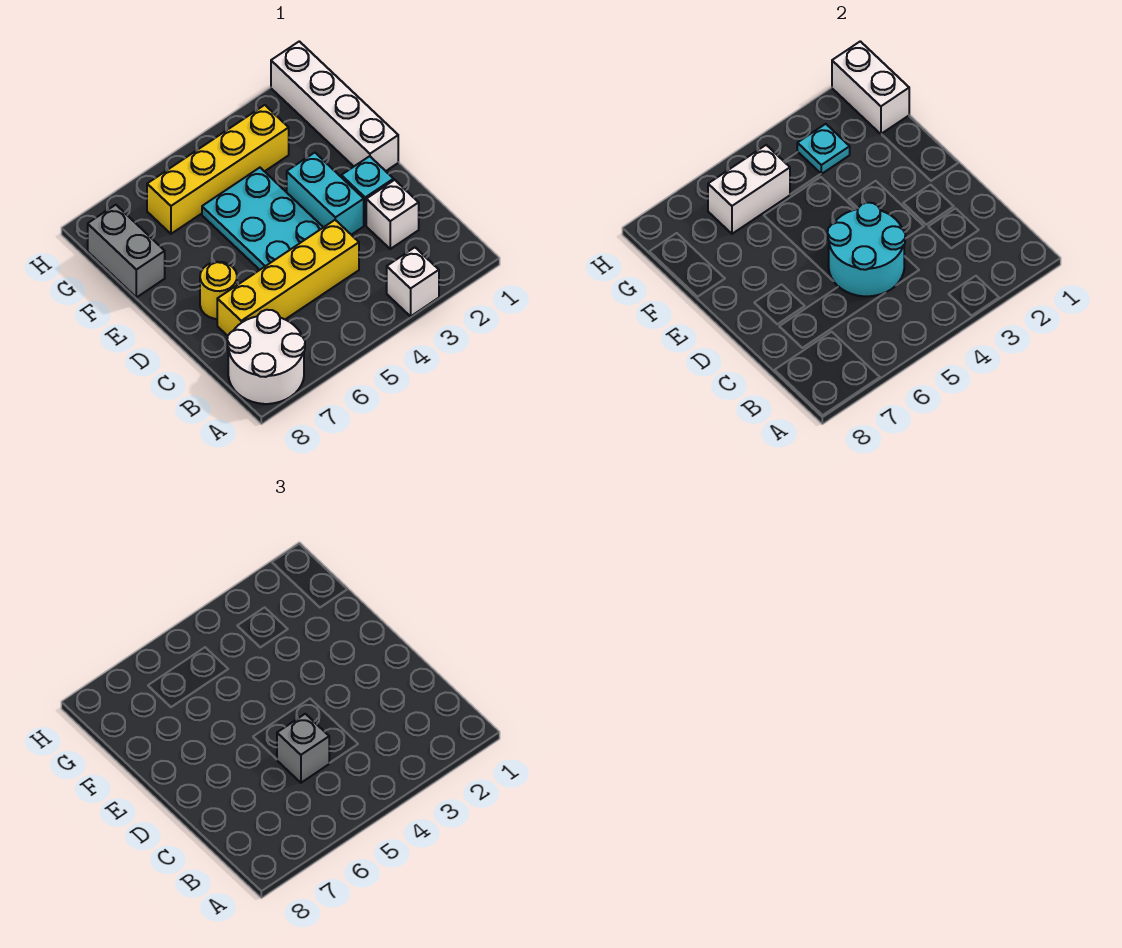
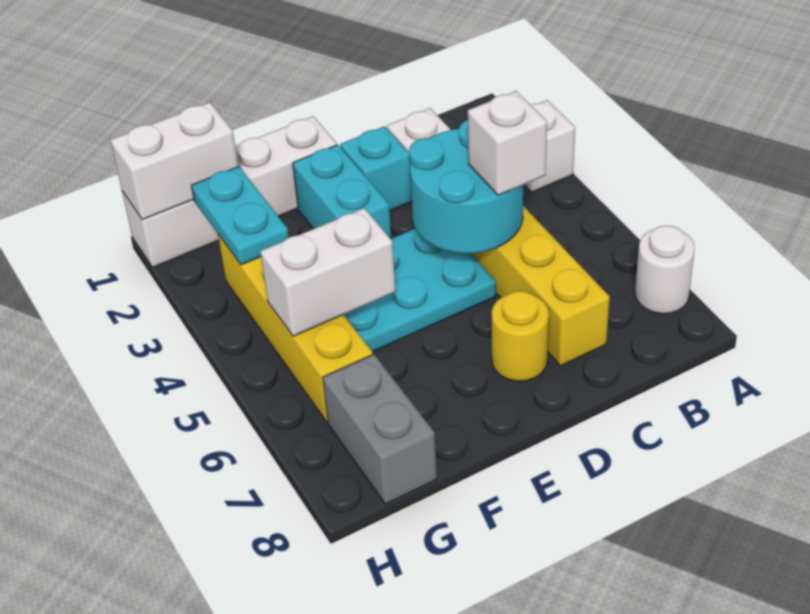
white 2x2 round brick [227,310,305,404] -> white 1x1 round brick [635,226,695,314]
grey 1x1 brick [277,714,329,783] -> white 1x1 brick [468,91,547,195]
cyan 1x2 brick [287,153,364,235] -> cyan 1x2 brick turned to [293,145,391,239]
grey 1x2 brick [88,205,165,297] -> grey 1x2 brick turned to [323,354,437,504]
cyan 1x1 plate [797,124,850,174] -> cyan 1x2 plate [191,167,289,265]
white 1x2 brick [708,145,790,234] -> white 1x2 brick turned to [260,208,396,336]

